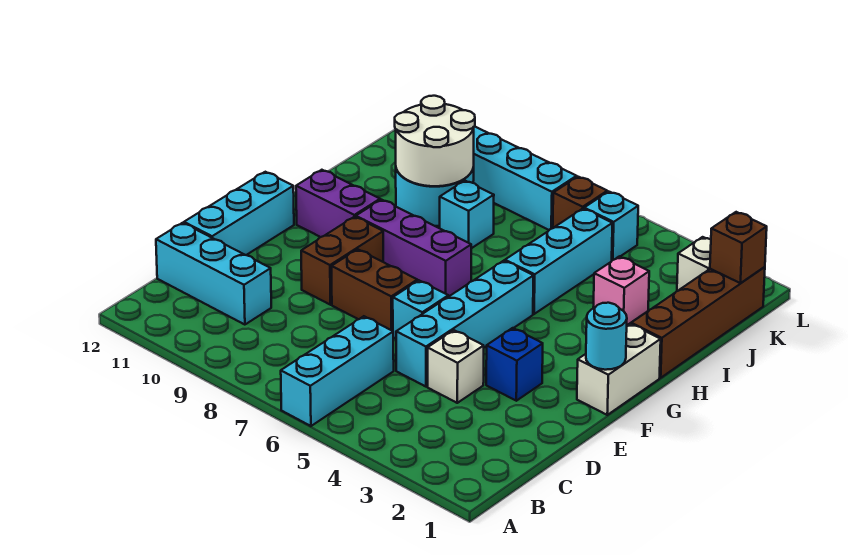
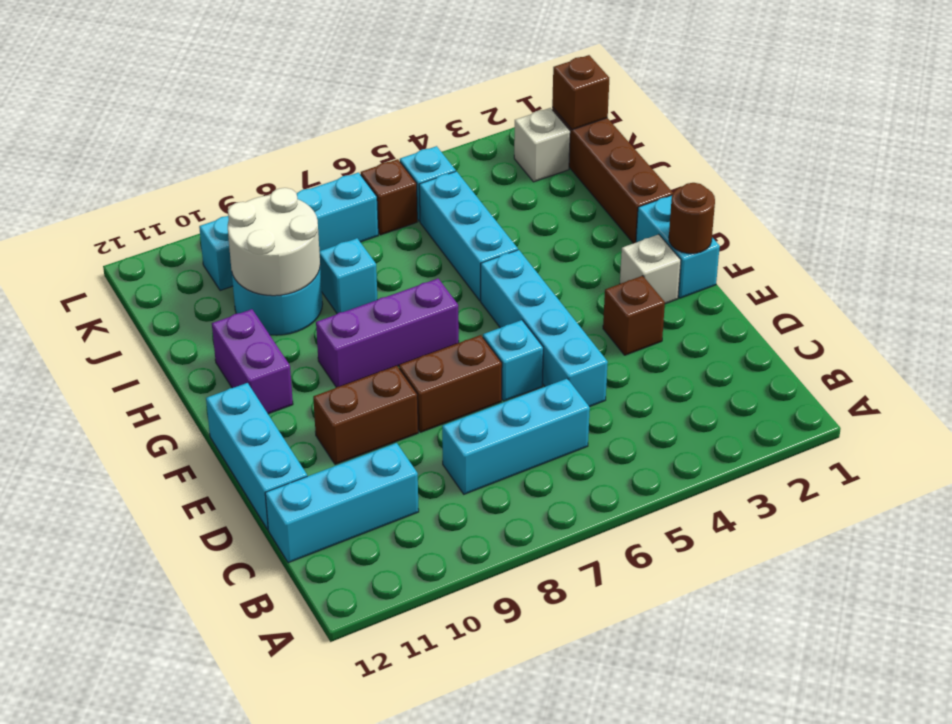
cyan 1x3 brick [281,316,394,426] -> cyan 1x3 brick turned to [442,379,590,494]
white 1x1 brick [428,330,484,403] -> white 1x1 brick moved to [620,234,681,304]
blue 1x1 brick [486,328,543,401] -> brown 1x1 brick [603,276,665,355]
brown 1x2 brick [301,217,383,305] -> brown 1x2 brick turned to [313,366,418,465]
white 1x2 brick [577,324,661,415] -> cyan 1x2 brick [636,195,720,298]
cyan 1x1 round brick [586,303,627,370] -> brown 1x1 round brick [669,183,715,254]
purple 1x2 brick [296,170,380,237] -> purple 1x2 brick turned to [212,309,293,414]
pink 1x1 brick [593,256,649,325] -> none

